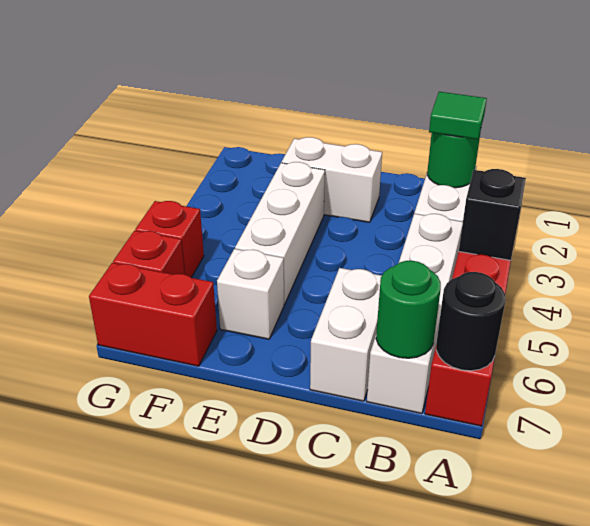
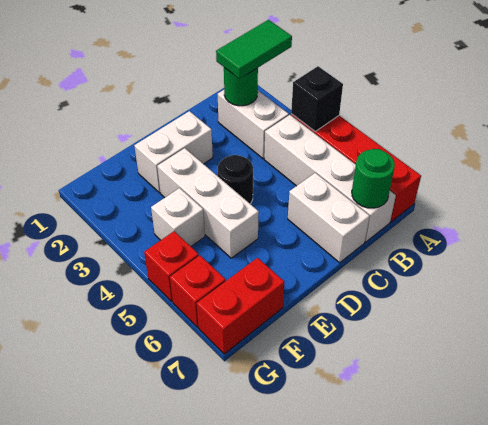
black 1x1 round brick [436,272,506,371] -> black 1x1 round brick moved to [218,155,253,204]
green 1x1 tile [429,92,487,140] -> green 1x2 tile [216,20,292,79]
white 1x1 brick [217,249,284,339] -> white 1x1 brick moved to [151,188,205,246]

